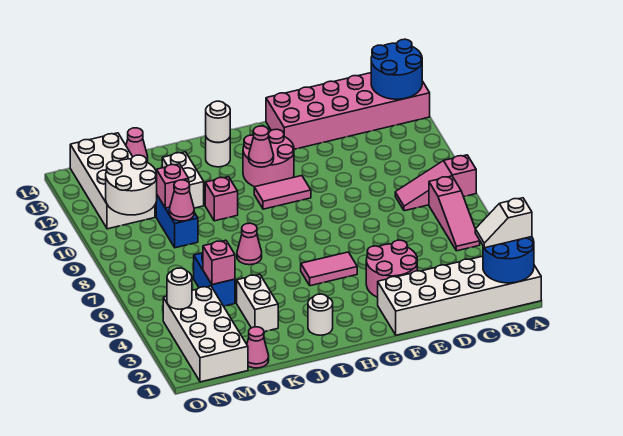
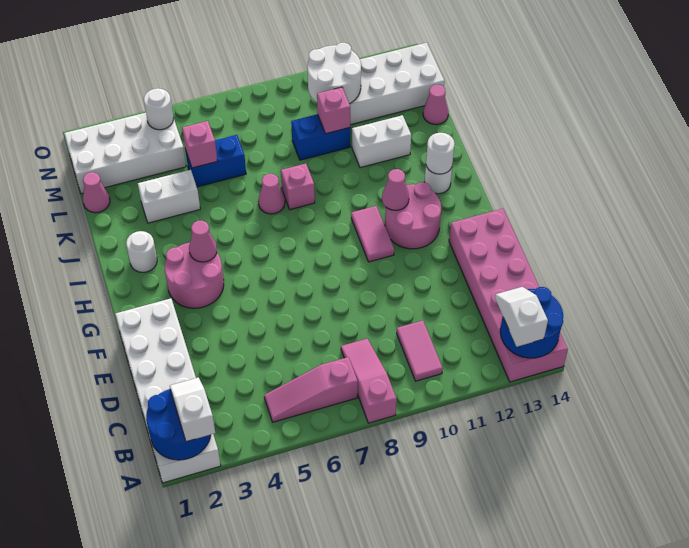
none -> white 1x2 slope [495,287,548,347]
pink 2x2 round brick [366,240,417,297] -> pink 2x2 round brick moved to [165,243,224,308]
pink 1x2 tile [301,252,357,286] -> pink 1x2 tile moved to [397,321,443,381]
pink 1x1 brick [205,177,238,221] -> pink 1x1 brick moved to [281,164,315,210]
pink 1x1 cone [169,180,194,221] -> pink 1x1 cone moved to [189,221,217,262]

